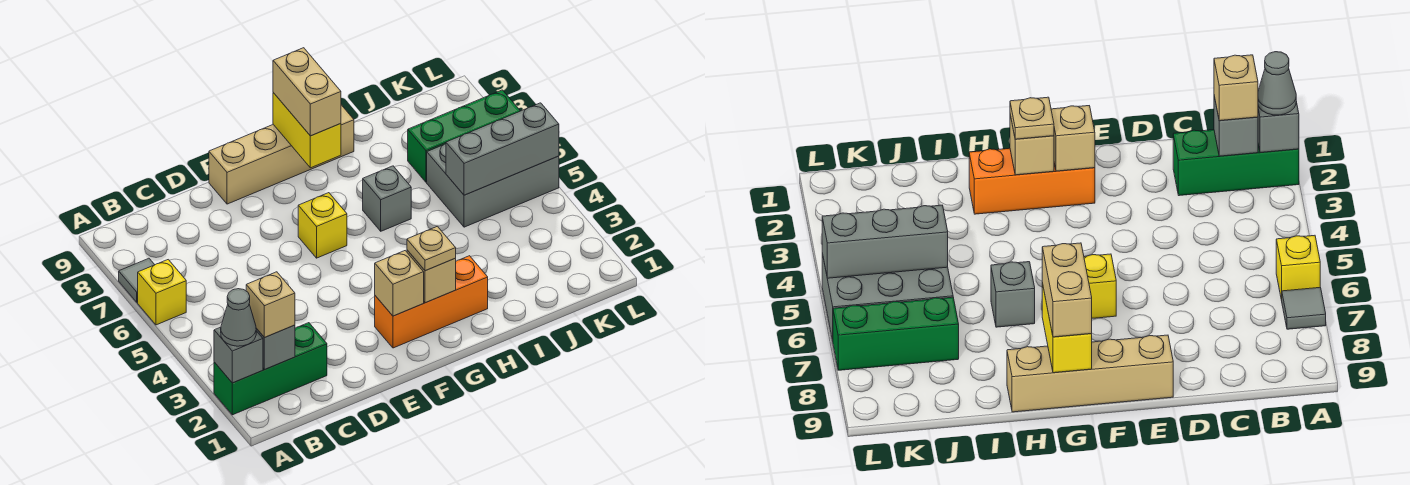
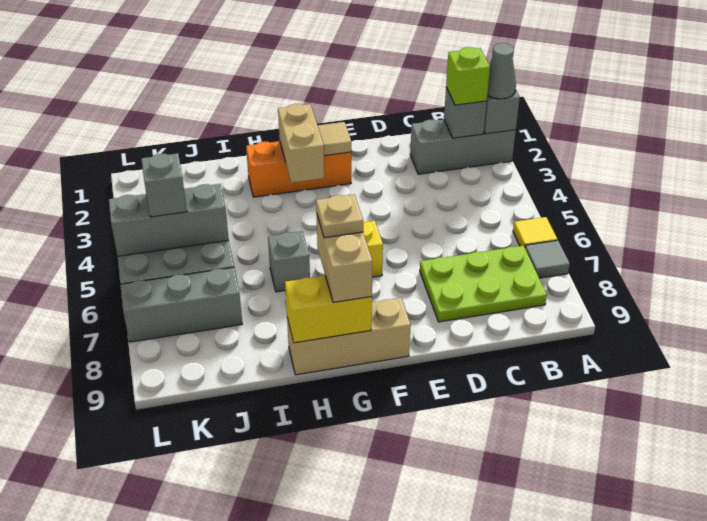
green 1x3 brick [214,323,327,415] -> grey 1x3 brick [410,120,516,174]
yellow 1x1 brick [138,260,186,325] -> yellow 1x1 tile [513,217,558,247]
tan 1x1 brick [246,272,295,338] -> lime 1x1 brick [446,47,490,105]
none -> lime 2x3 plate [420,246,547,322]
tan 1x4 brick [209,105,354,204] -> tan 1x3 brick [287,298,411,375]
tan 1x1 brick [375,251,424,316] -> tan 1x1 tile [317,122,351,156]
tan 1x1 brick [407,250,456,303] -> tan 1x2 brick [278,104,324,183]
tan 1x1 plate [407,226,456,271] -> tan 1x1 plate moved to [316,194,363,238]
yellow 1x2 brick [273,93,341,168] -> yellow 1x2 brick turned to [285,276,372,343]
green 1x3 brick [408,90,520,182] -> grey 1x3 brick [120,267,242,342]
none -> grey 1x1 brick [141,154,187,217]

